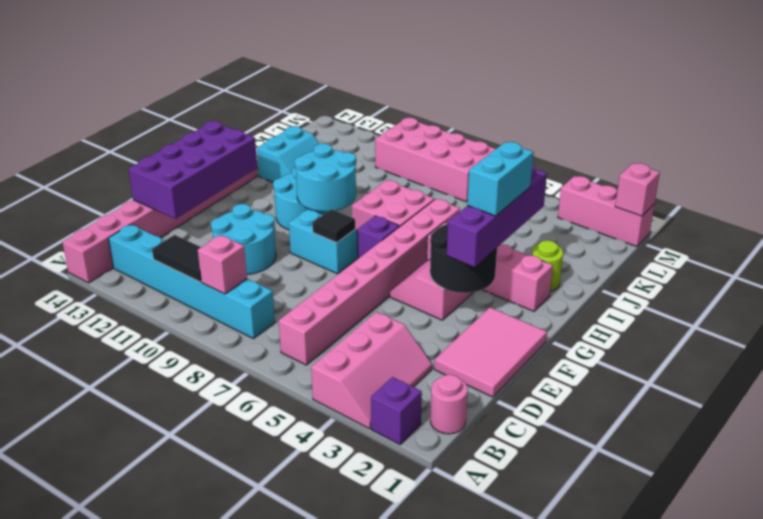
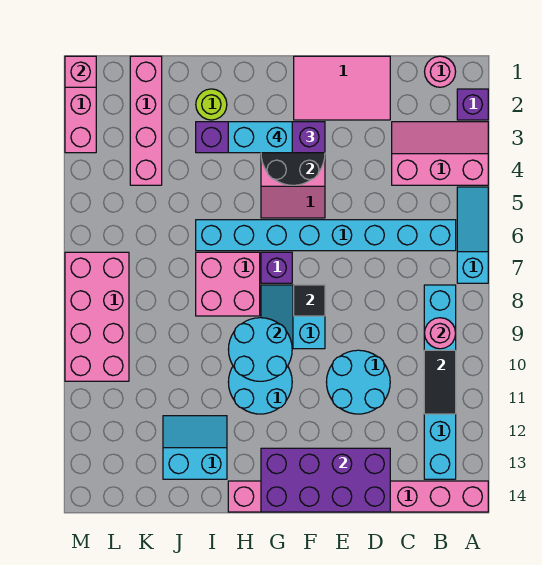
none -> cyan 1x3 slope [457,187,488,283]
pink 1x8 brick [279,199,460,365] -> cyan 1x8 brick [196,220,456,251]
pink 1x1 brick [198,235,247,294] -> pink 1x1 round brick [425,318,456,349]
pink 1x4 brick [427,222,553,311] -> pink 1x4 brick moved to [130,56,162,185]

